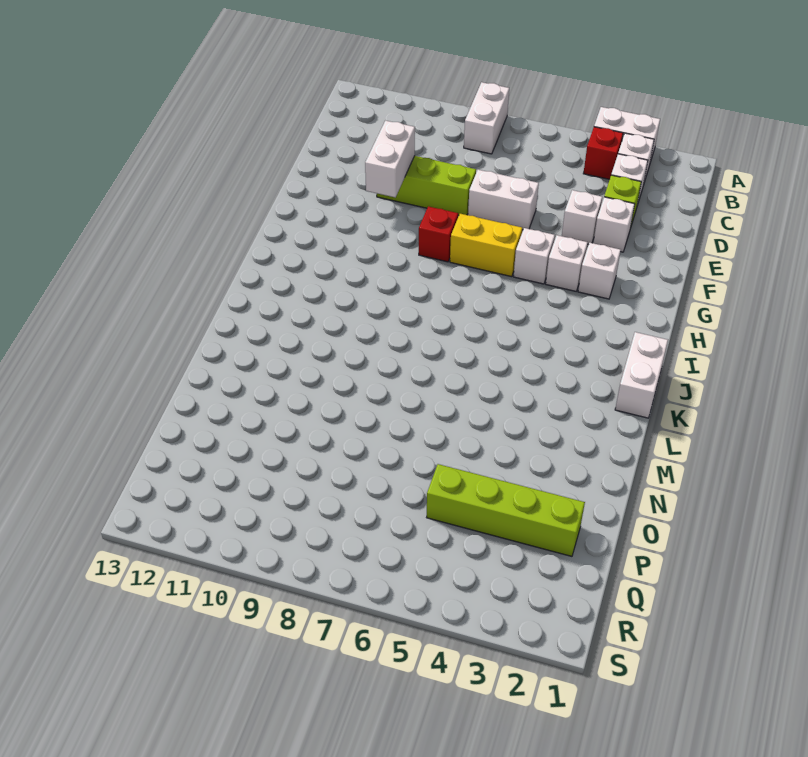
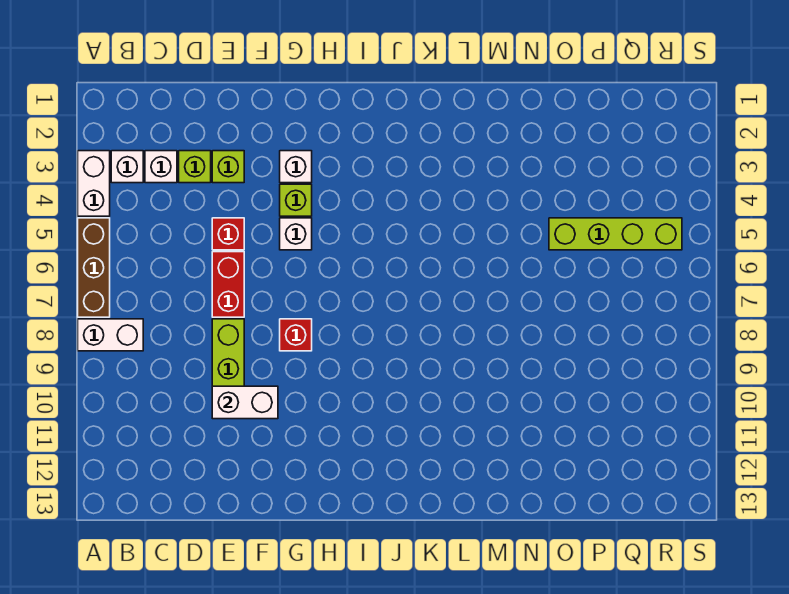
none -> brown 1x3 brick [78,218,110,317]
red 1x1 brick [583,127,623,179] -> red 1x1 brick moved to [212,218,244,250]
white 1x1 brick [593,197,635,252] -> lime 1x1 brick [212,151,244,183]
white 1x1 brick [562,190,602,245] -> none
white 1x2 brick [468,170,539,230] -> red 1x2 brick [212,252,244,317]
white 1x1 brick [546,235,588,291] -> lime 1x1 brick [280,184,312,216]
yellow 1x2 brick [450,214,522,277] -> none
white 1x2 brick [615,332,668,418] -> none
lime 1x4 brick [427,464,585,556] -> lime 1x4 brick turned to [549,218,682,250]

